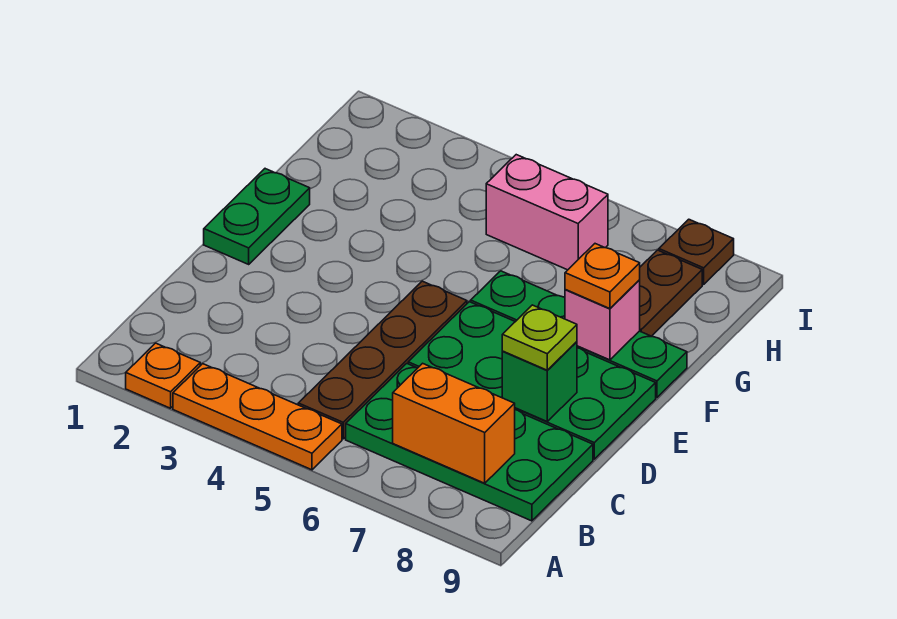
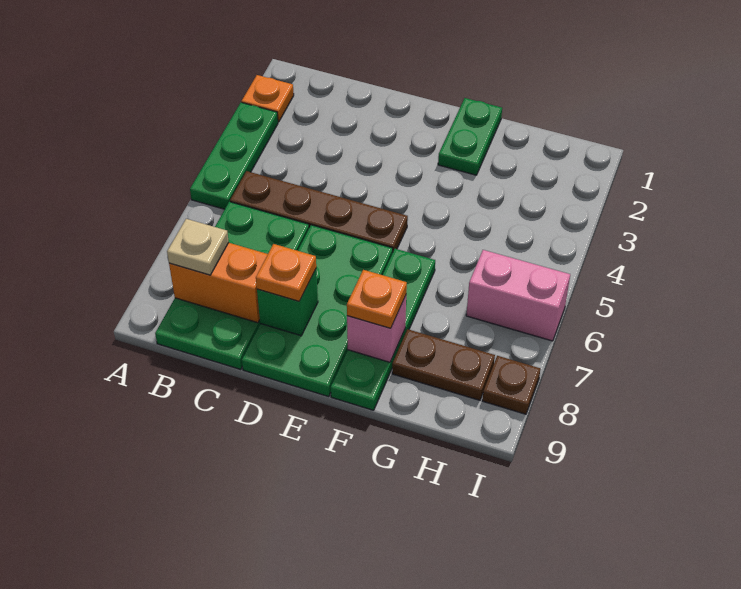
orange 1x3 plate [173,364,342,470] -> green 1x3 plate [190,102,278,209]
orange 1x2 brick [393,363,515,483] -> orange 1x2 brick turned to [169,243,268,323]
none -> tan 1x1 plate [167,219,229,275]
lime 1x1 plate [502,305,577,370] -> orange 1x1 plate [256,244,316,301]
green 1x2 plate [204,169,310,264] -> green 1x2 plate turned to [438,98,502,175]
pink 1x2 brick [486,155,608,270] -> pink 1x2 brick turned to [466,250,570,341]

